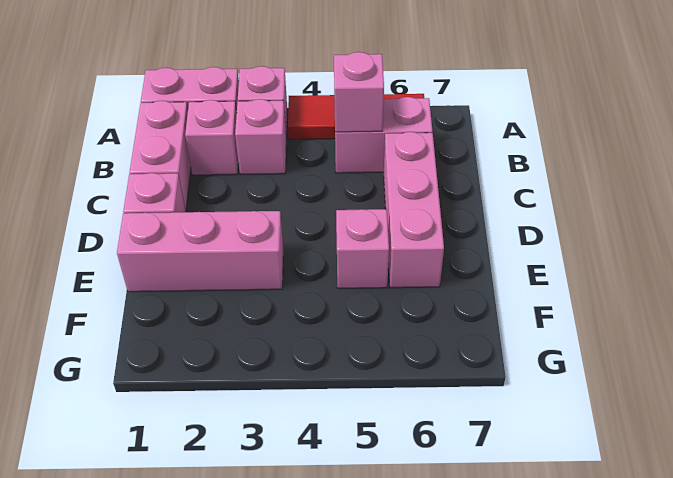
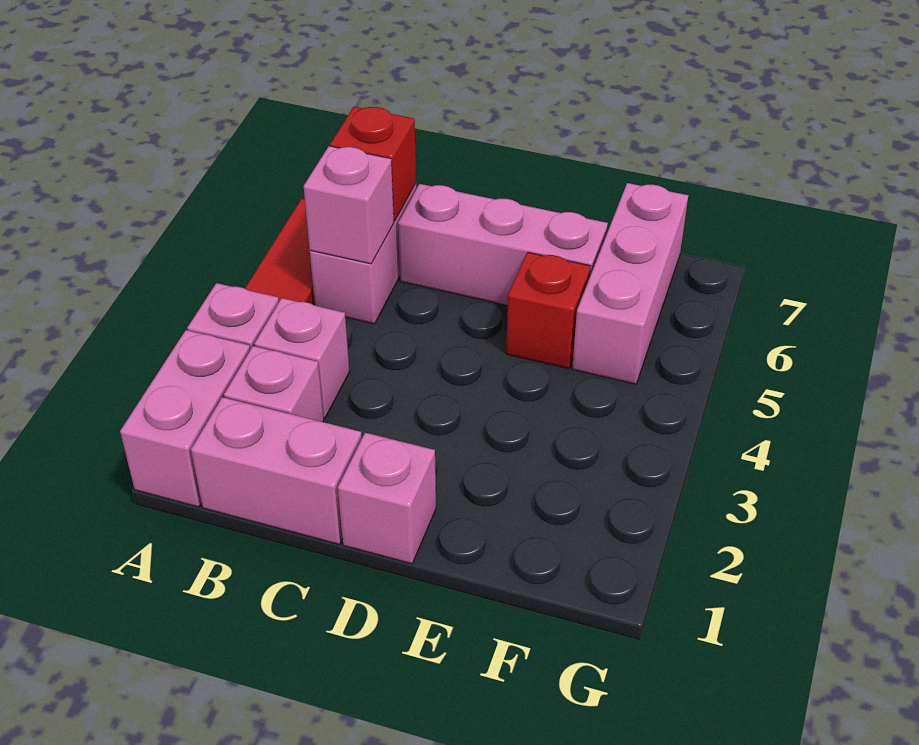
none -> red 1x1 brick [330,107,416,221]
pink 1x3 brick [117,211,283,292] -> pink 1x3 brick moved to [572,183,688,384]
pink 1x1 brick [336,209,389,288] -> red 1x1 brick [506,252,591,369]

